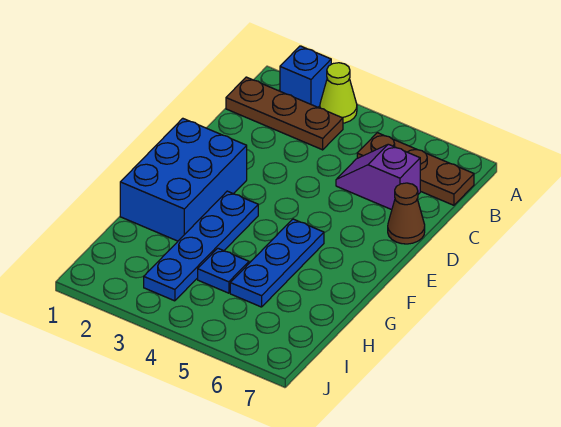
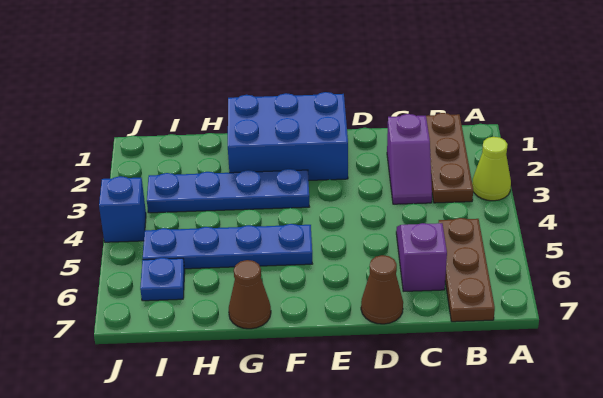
blue 1x1 brick [280,46,331,107] -> blue 1x1 brick moved to [99,176,146,242]
none -> purple 1x2 slope [387,114,432,204]
blue 1x3 plate [230,219,324,307] -> blue 1x4 plate [143,224,312,269]
none -> brown 1x1 cone [229,260,271,329]
blue 1x1 plate [198,248,249,293] -> blue 1x1 plate moved to [140,258,185,301]

